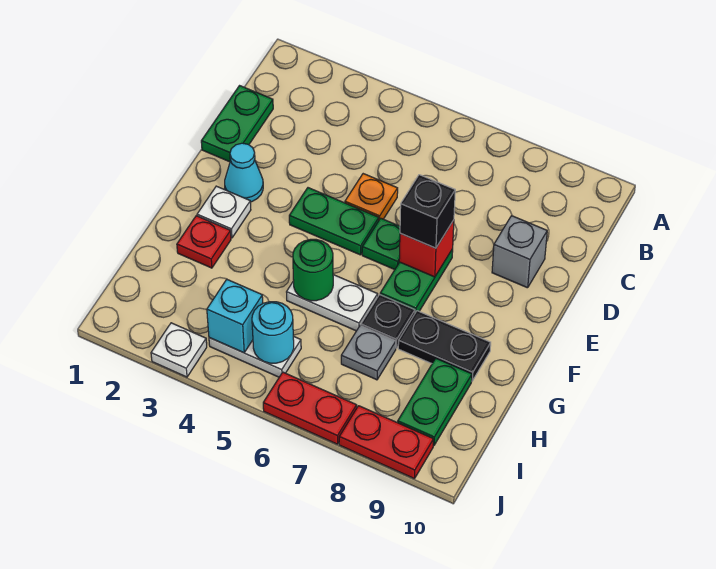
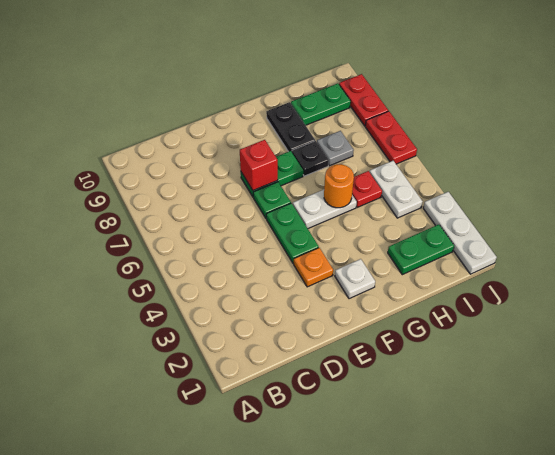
green 1x2 plate [201,86,273,162] -> green 1x2 plate moved to [388,225,454,275]
orange 1x1 plate [345,174,398,220] -> orange 1x1 plate moved to [294,248,333,287]
grey 1x1 brick [492,216,547,288] -> none
cyan 1x1 cone [225,143,263,202] -> none
black 1x1 brick [400,175,455,248] -> none
red 1x1 plate [177,216,231,268] -> red 1x1 plate moved to [352,171,382,207]
white 1x2 plate [287,275,378,331] -> white 1x2 plate turned to [293,190,357,228]
green 1x1 round brick [293,239,333,301] -> orange 1x1 round brick [324,164,354,208]
cyan 1x1 brick [207,280,263,353] -> none
cyan 1x1 round brick [252,302,294,363] -> none
white 1x1 plate [151,323,207,377] -> white 1x3 plate [423,192,497,274]

